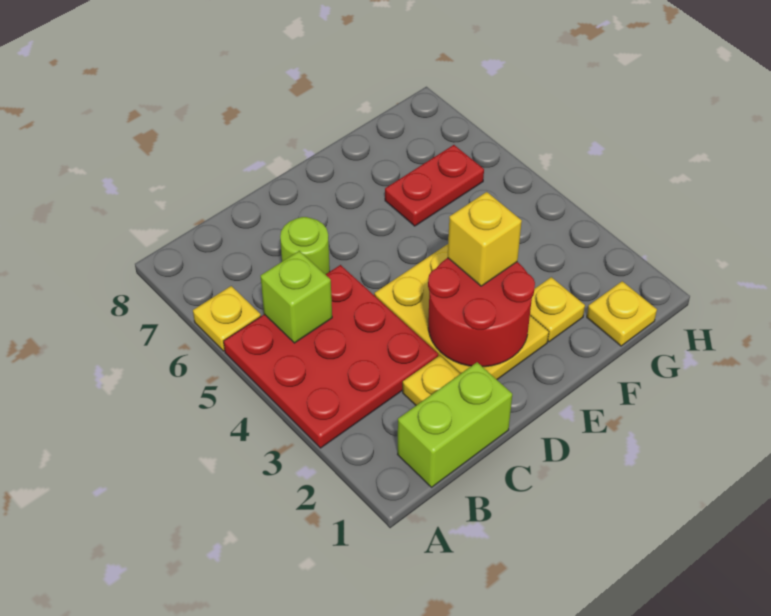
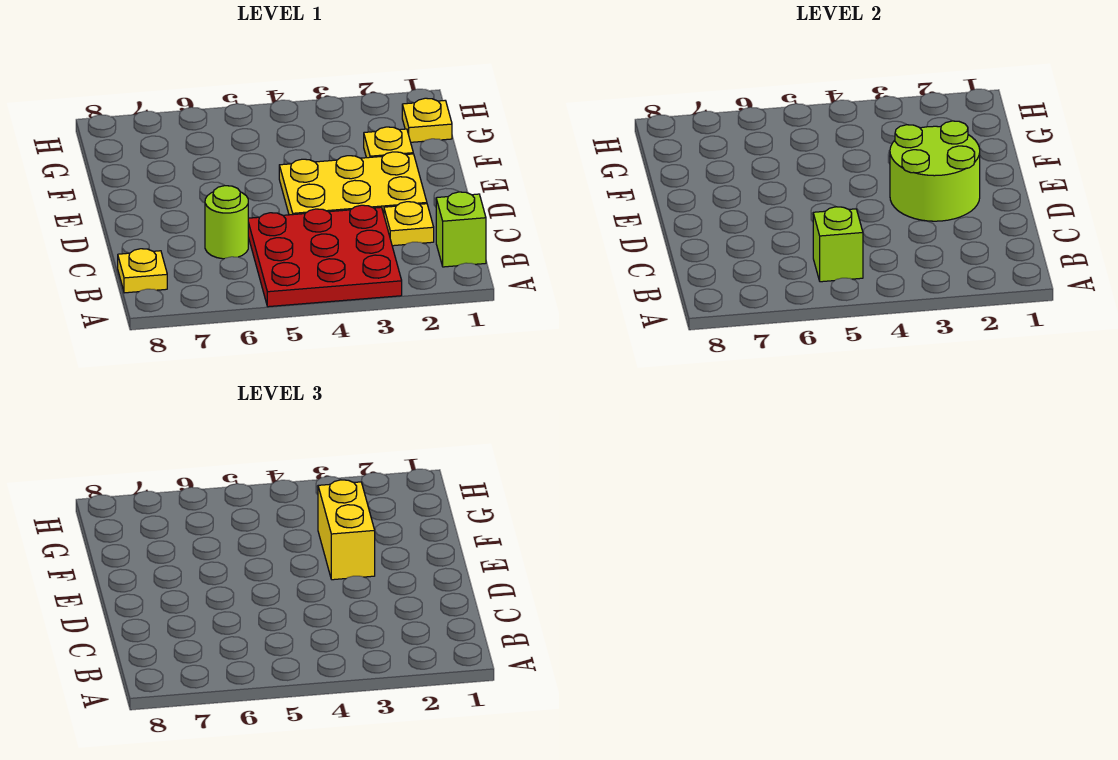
yellow 1x1 plate [193,286,261,351] -> yellow 1x1 plate moved to [118,249,167,293]
lime 1x2 brick [397,362,512,487] -> lime 1x1 brick [436,192,486,267]
red 2x2 round brick [428,258,535,367] -> lime 2x2 round brick [890,121,980,221]
yellow 1x1 brick [448,192,522,286] -> yellow 1x2 brick [318,480,375,580]
red 1x2 plate [385,145,484,226] -> none

